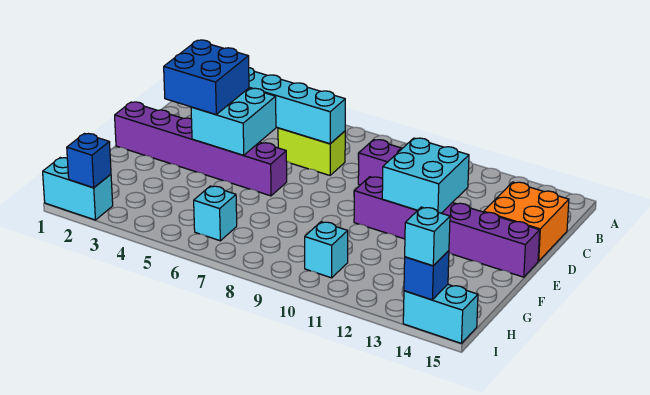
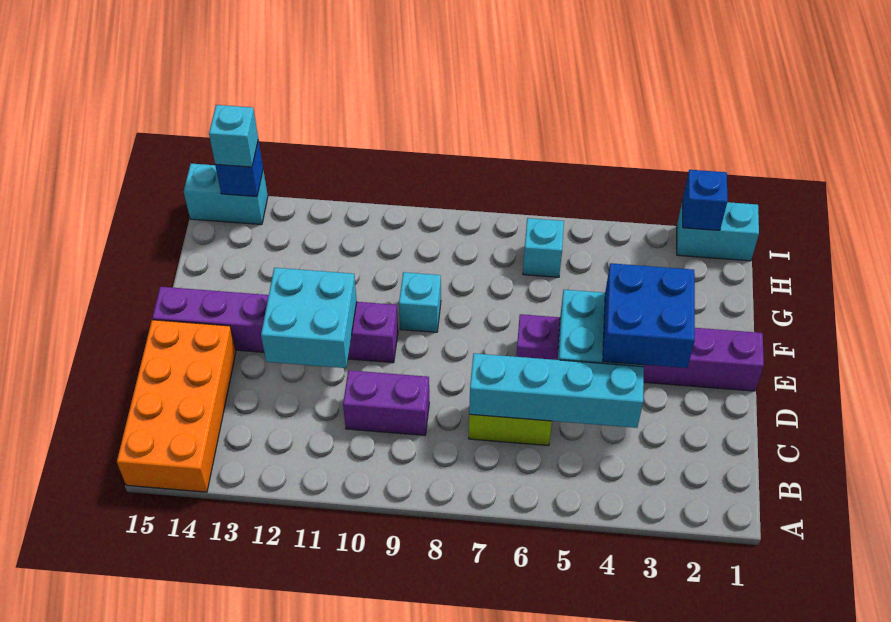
orange 2x2 brick [483,182,569,261] -> orange 2x4 brick [117,320,236,492]
cyan 1x1 brick [305,222,348,278] -> cyan 1x1 brick moved to [399,272,441,332]

